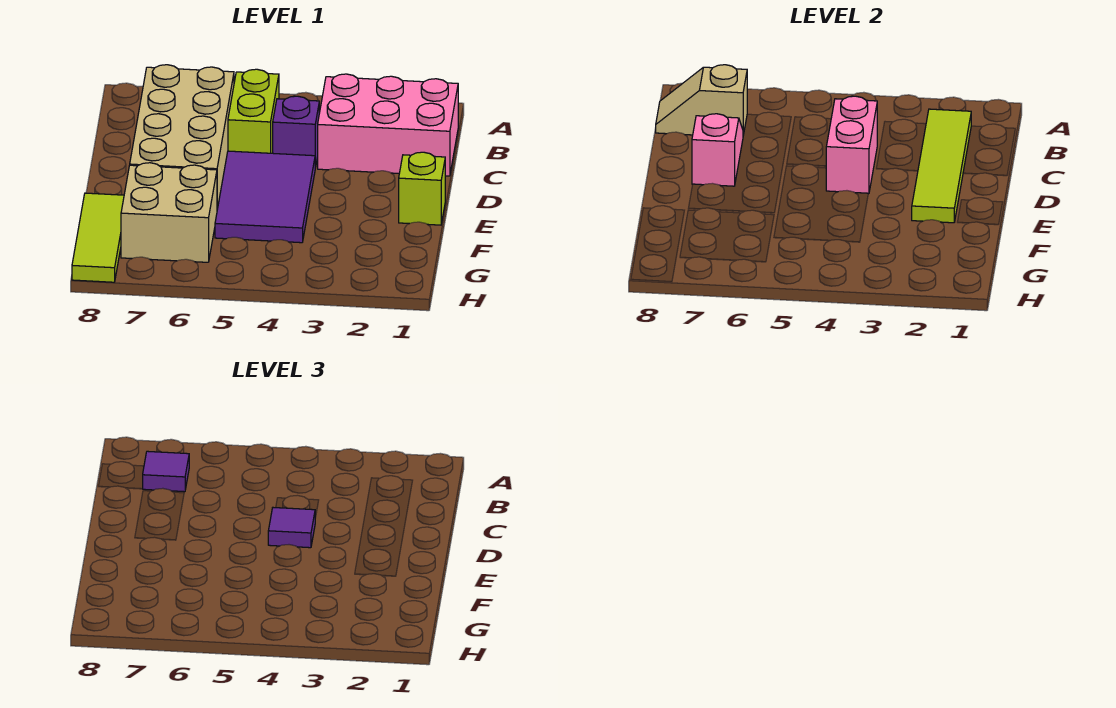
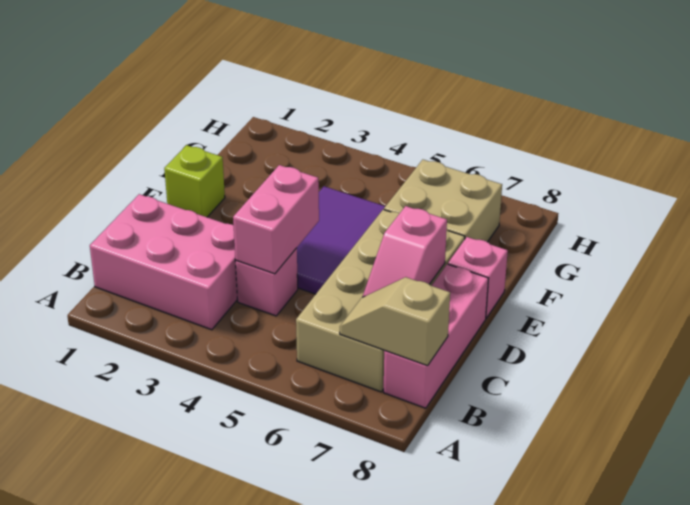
lime 1x4 tile [912,109,971,223] -> none
lime 1x2 brick [228,69,279,153] -> none
tan 1x2 slope [656,65,747,135] -> tan 1x2 slope turned to [340,277,450,366]
purple 1x1 tile [143,451,189,492] -> none
none -> pink 1x3 brick [383,264,488,408]
purple 1x1 brick [273,96,319,168] -> pink 1x1 brick [235,248,298,316]
purple 1x1 tile [268,508,315,548] -> none
none -> pink 1x1 brick [448,237,508,318]
lime 1x3 tile [72,193,124,282] -> none

